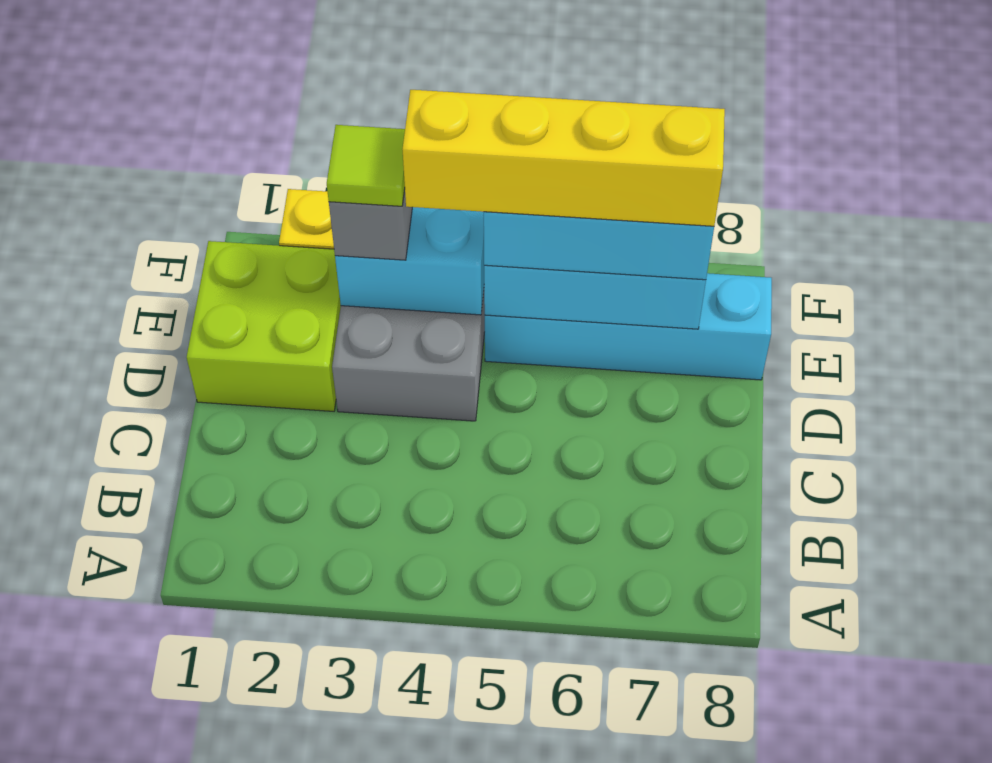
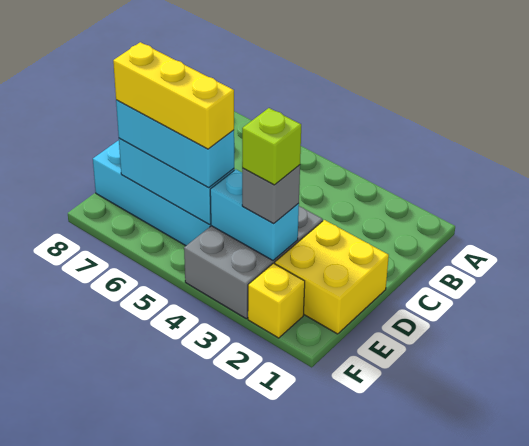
lime 2x2 brick [187,241,341,411] -> yellow 2x2 brick [275,220,389,334]
lime 1x1 tile [327,125,405,206] -> lime 1x1 brick [242,108,301,185]
yellow 1x4 brick [403,90,725,226] -> yellow 1x3 brick [113,42,234,149]

